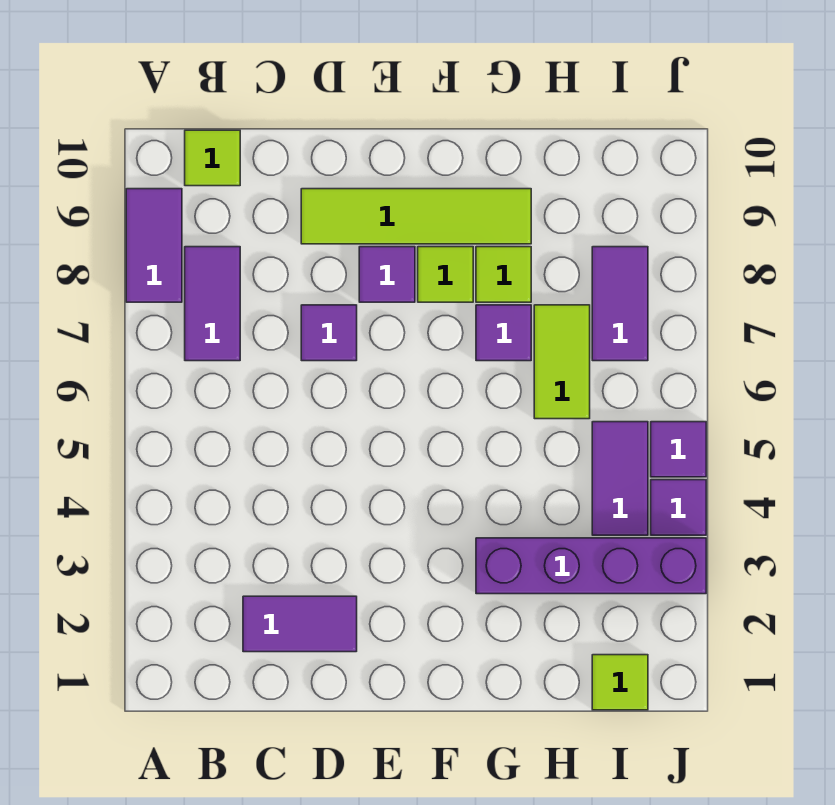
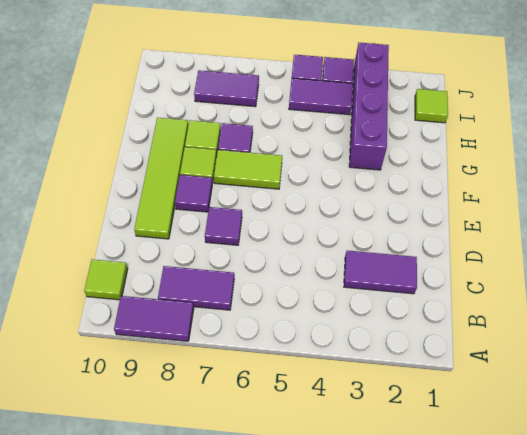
purple 1x2 tile [243,596,357,652] -> purple 1x2 tile turned to [344,251,417,294]
lime 1x2 tile [534,305,590,419] -> lime 1x2 tile moved to [214,150,282,189]

